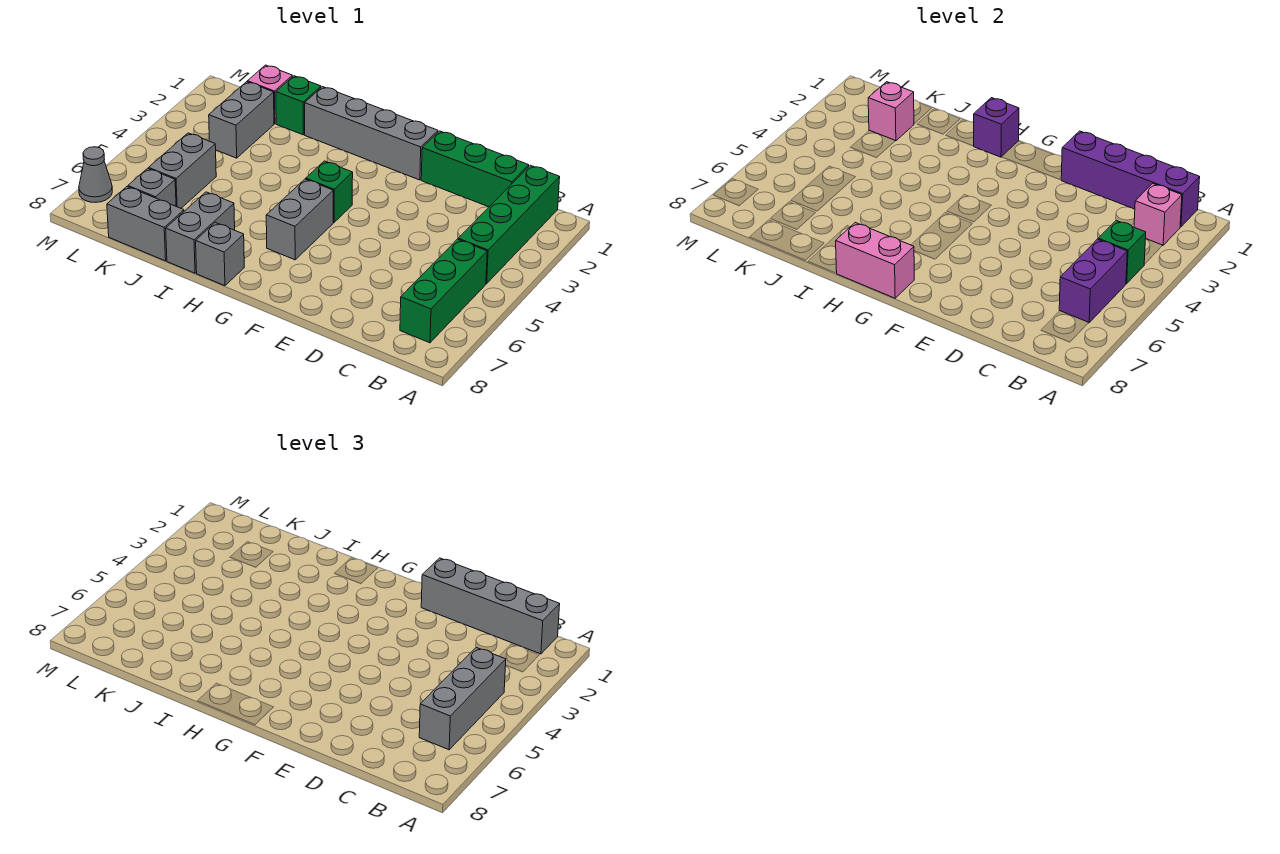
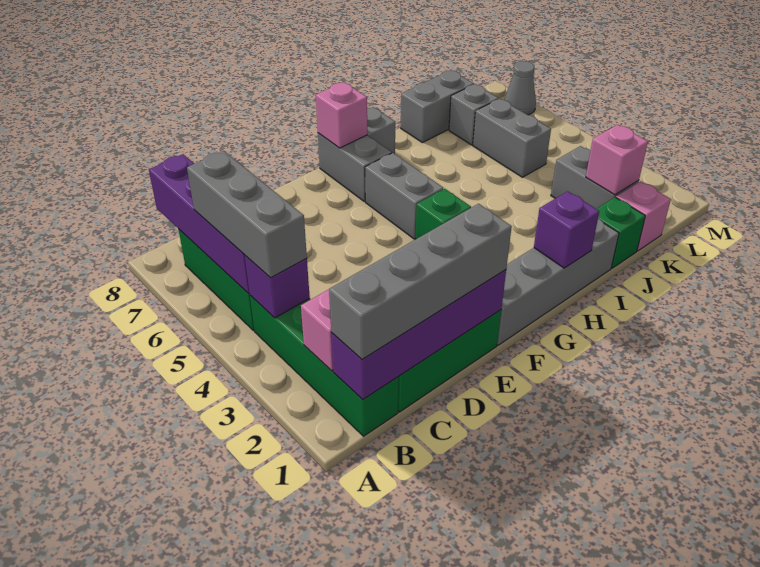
green 1x1 brick [1098,220,1146,283] -> purple 1x1 brick [245,256,310,318]
purple 1x2 brick [1059,239,1127,323] -> purple 1x4 brick [149,154,249,294]
pink 1x2 brick [836,223,914,298] -> pink 1x1 brick [316,82,367,148]
grey 1x2 brick [166,192,235,273] -> grey 1x2 brick moved to [318,133,392,202]

